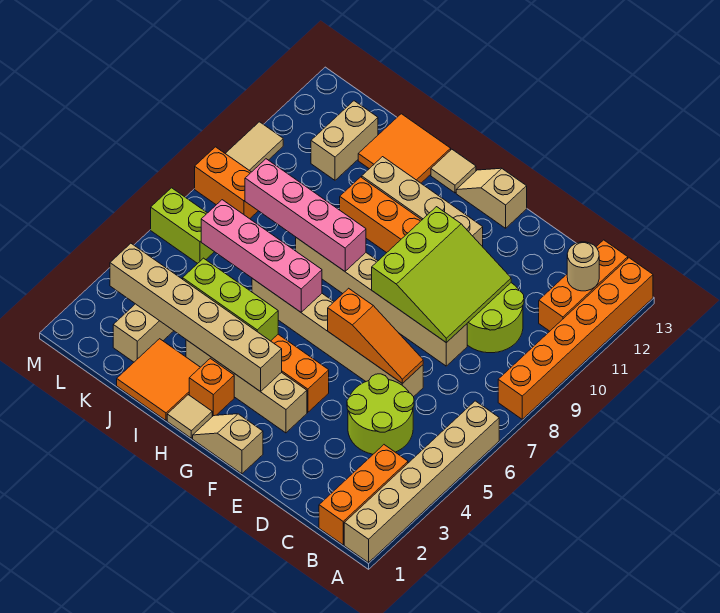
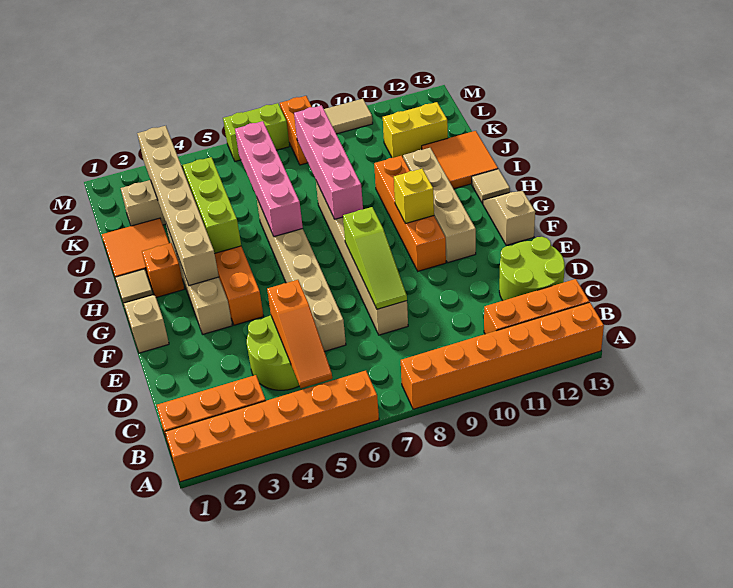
tan 1x6 brick [344,401,499,563] -> orange 1x6 brick [165,371,379,482]
tan 1x1 round brick [567,242,599,291] -> none
lime 2x2 round brick [467,283,524,353] -> lime 2x2 round brick moved to [499,237,565,301]
orange 1x3 slope [328,288,423,384] -> orange 1x3 slope moved to [267,280,332,388]
lime 3x3 slope [372,207,511,343] -> lime 1x3 slope [343,207,407,309]
none -> yellow 1x1 brick [394,169,434,224]
tan 1x2 brick [311,101,378,180] -> yellow 1x2 brick [383,102,448,158]
lime 1x2 brick [151,188,214,263] -> lime 1x2 brick turned to [223,103,290,161]

